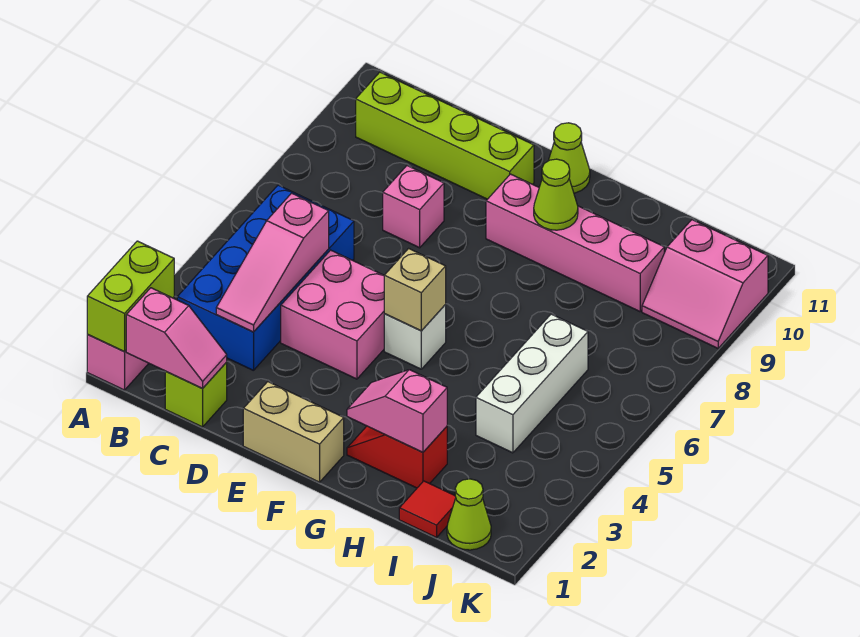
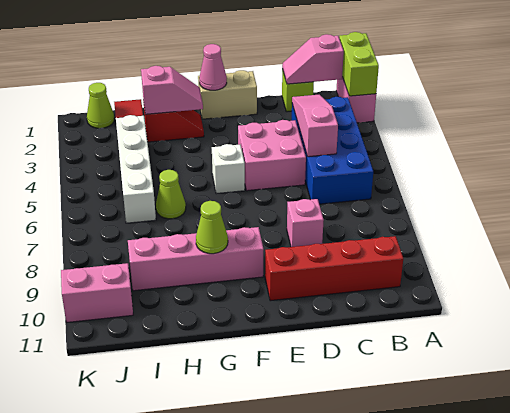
lime 1x4 brick [356,72,534,199] -> red 1x4 brick [265,236,403,301]
none -> pink 1x1 cone [199,44,227,90]
tan 1x1 brick [384,249,446,331] -> none
lime 1x1 cone [548,123,590,193] -> lime 1x1 cone moved to [156,170,186,219]
white 1x3 brick [476,314,588,453] -> white 1x4 brick [116,115,156,223]

